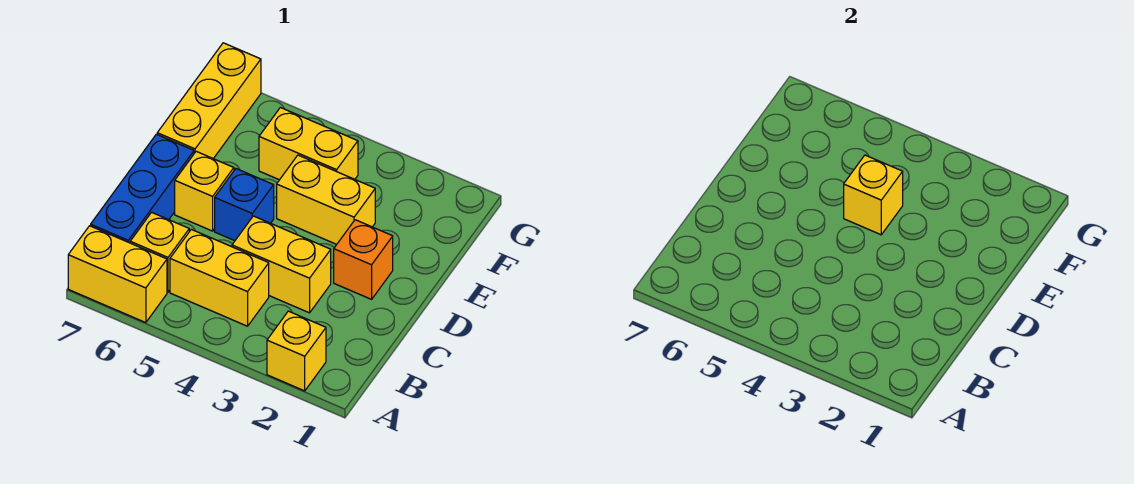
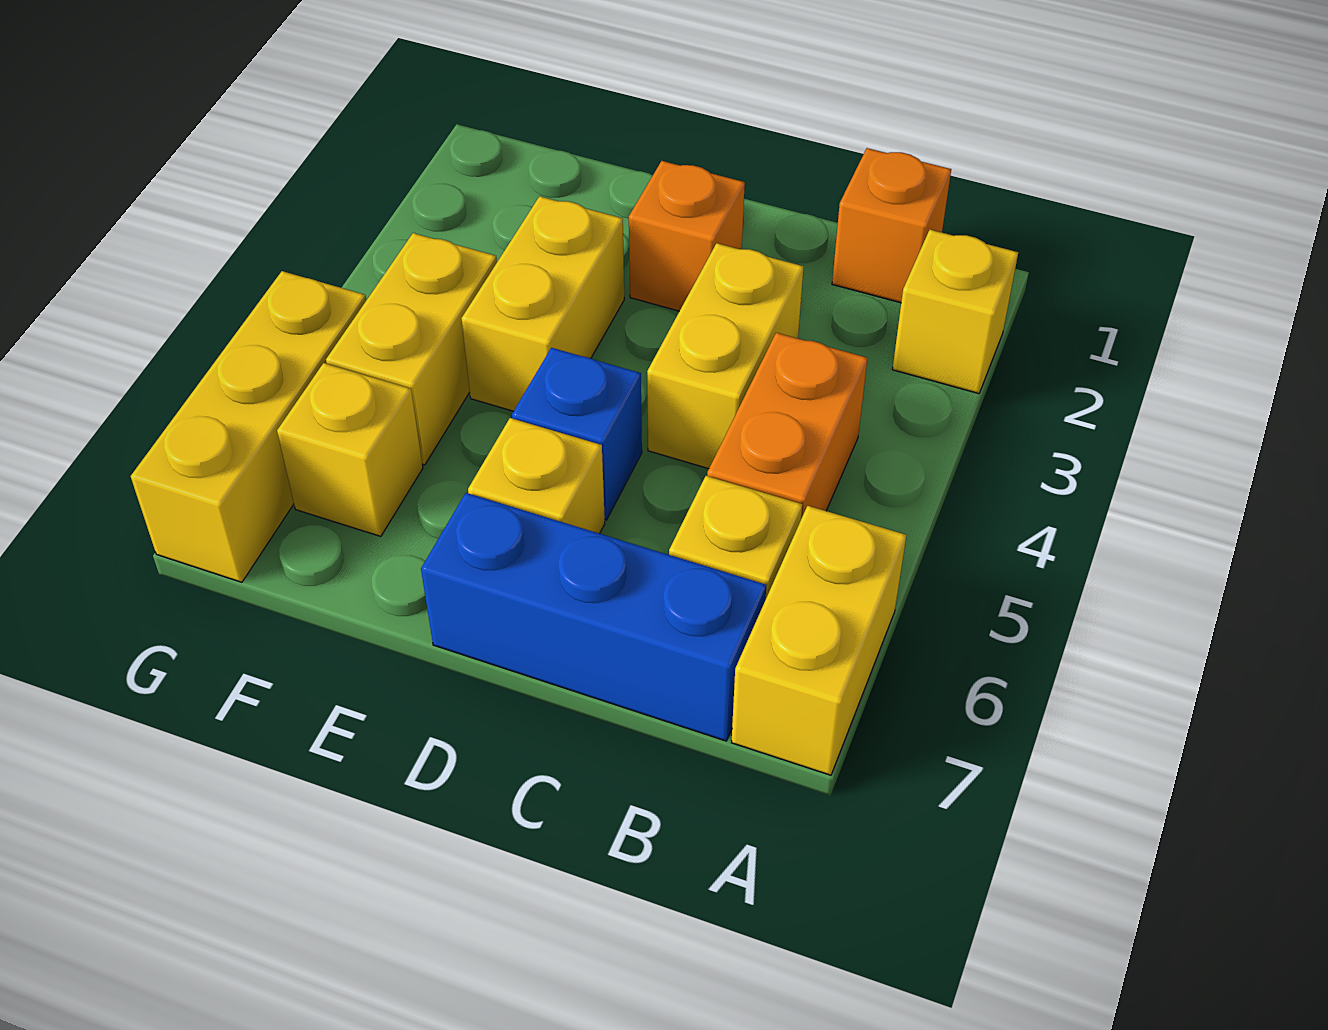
none -> orange 1x1 brick [832,148,951,303]
yellow 1x2 brick [170,229,269,326] -> orange 1x2 brick [707,333,867,519]
yellow 1x1 brick [844,155,903,235] -> yellow 1x1 brick moved to [277,363,423,536]
yellow 1x3 brick [157,43,261,159] -> yellow 1x3 brick turned to [131,271,366,582]

